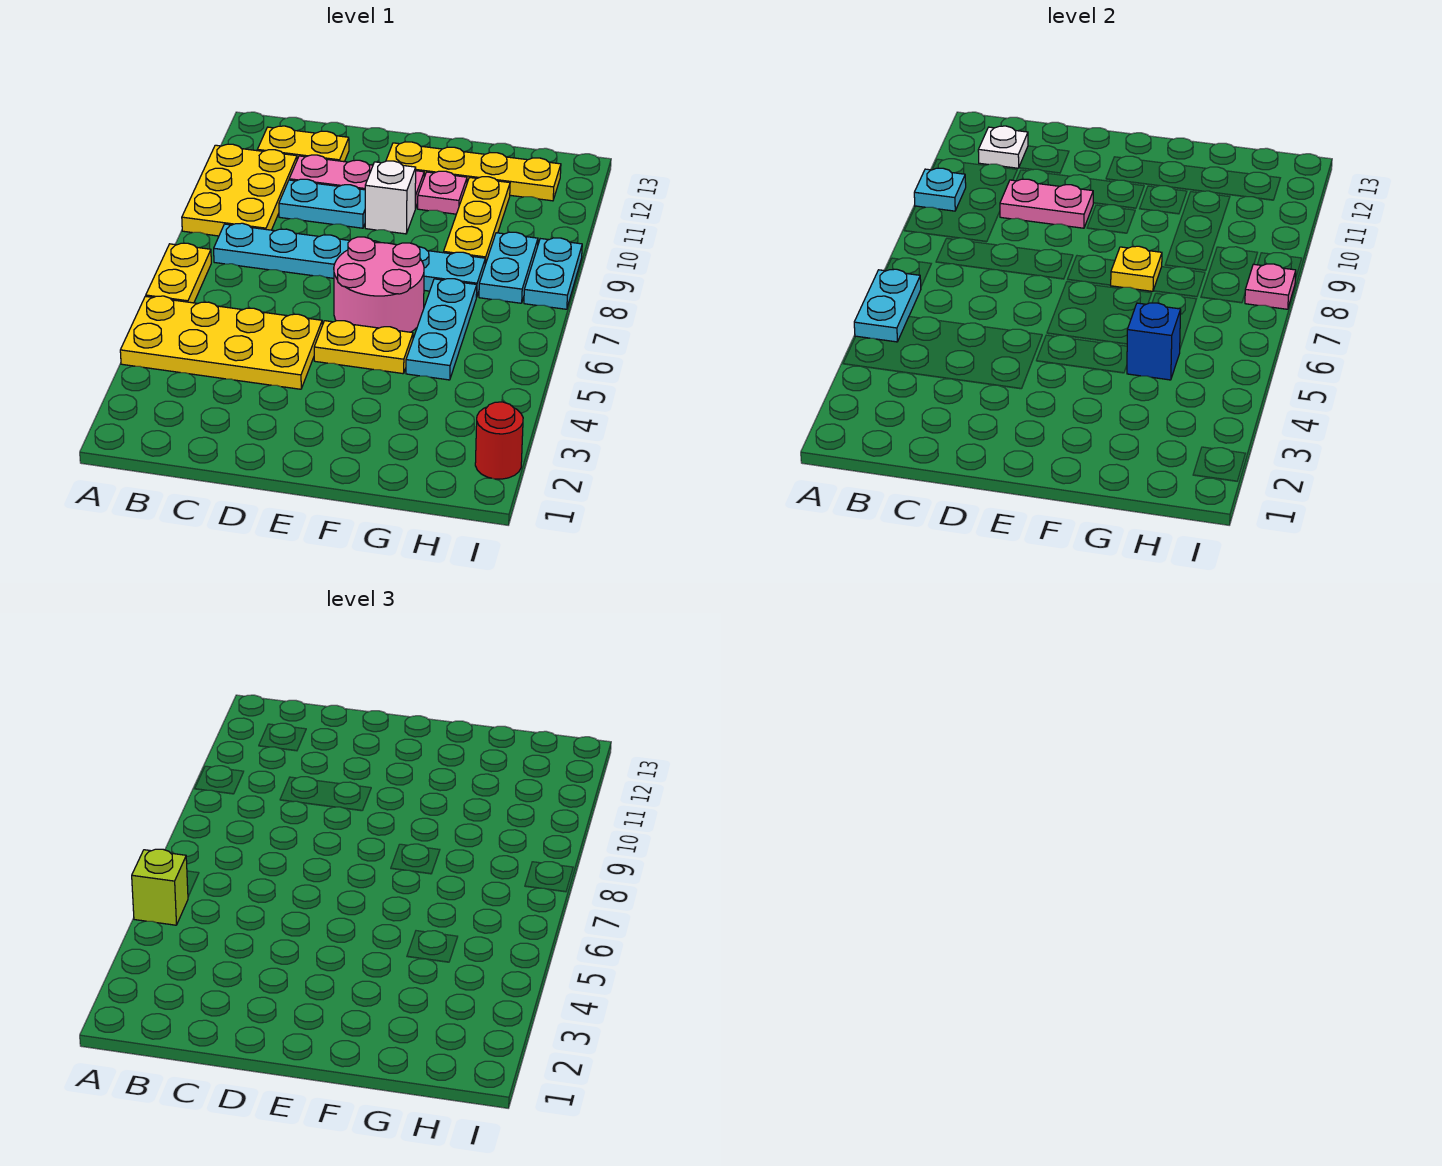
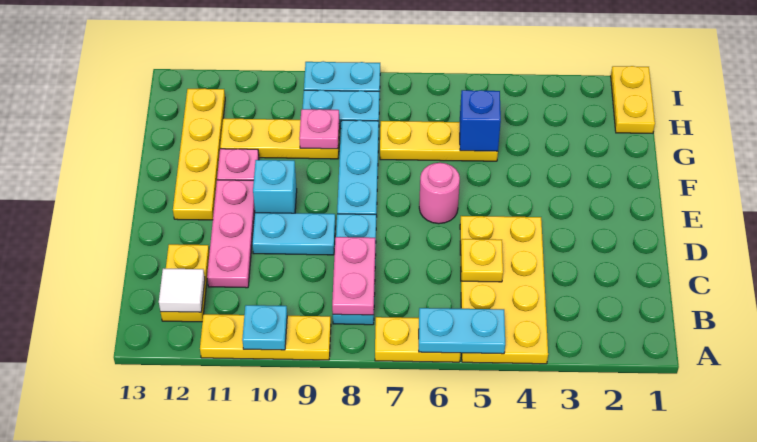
lime 1x1 brick [132,849,188,925] -> none
yellow 2x3 plate [182,144,297,236] -> yellow 1x3 plate [200,314,331,360]
white 1x1 plate [978,126,1028,168] -> white 1x1 tile [159,268,205,312]
cyan 1x2 plate [279,179,365,228] -> cyan 1x2 plate turned to [252,213,335,255]
pink 1x2 plate [1000,179,1093,228] -> pink 1x2 plate moved to [332,237,375,315]
yellow 1x2 plate [314,321,413,374] -> yellow 1x2 plate moved to [611,66,655,133]
pink 2x2 round brick [334,237,424,332] -> pink 1x1 round brick [419,163,460,224]
white 1x1 brick [365,161,416,234] -> cyan 1x1 brick [253,160,297,213]
yellow 1x1 plate [1111,246,1162,291] -> yellow 1x1 plate moved to [461,239,503,282]
cyan 1x3 plate [406,279,477,380] -> yellow 1x3 plate [380,121,498,161]
red 1x1 round brick [475,402,523,479] -> none
pink 1x1 plate [1245,264,1296,309] -> pink 1x1 plate moved to [299,109,339,149]

